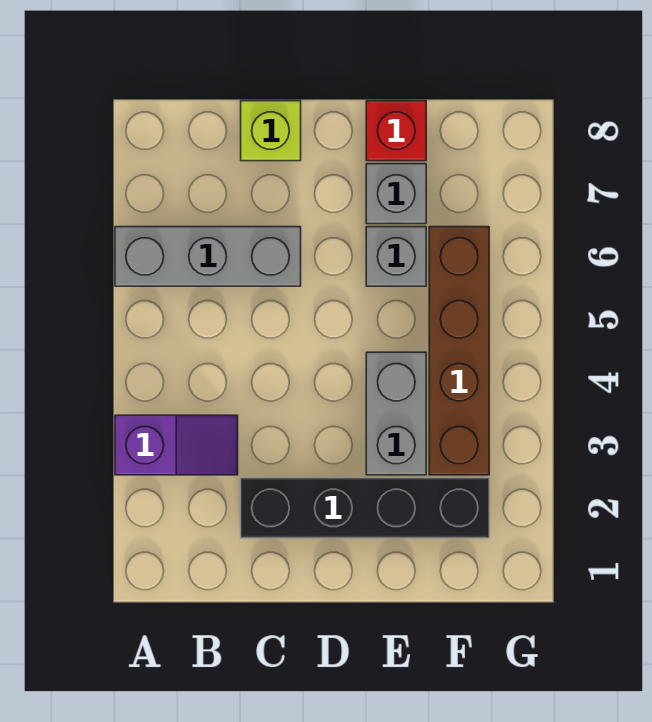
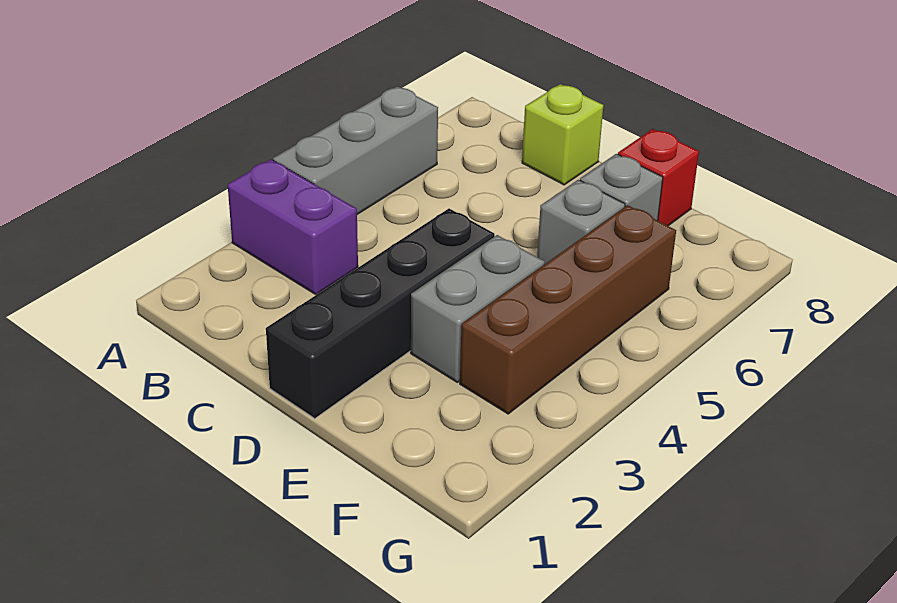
purple 1x2 slope [115,415,238,475] -> purple 1x2 brick [228,159,358,295]
grey 1x3 brick [115,227,301,286] -> grey 1x3 brick turned to [273,86,438,214]
black 1x4 brick [241,478,489,538] -> black 1x4 brick turned to [266,208,495,419]

